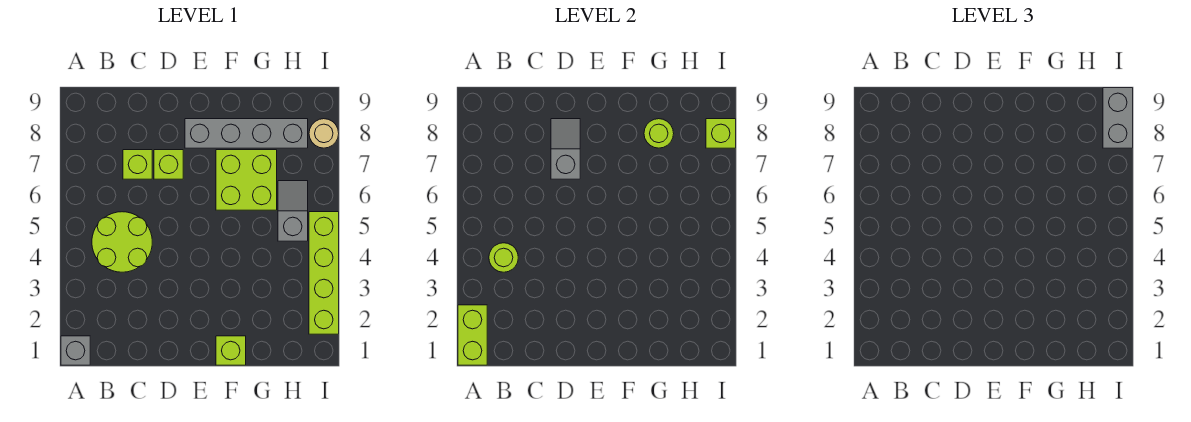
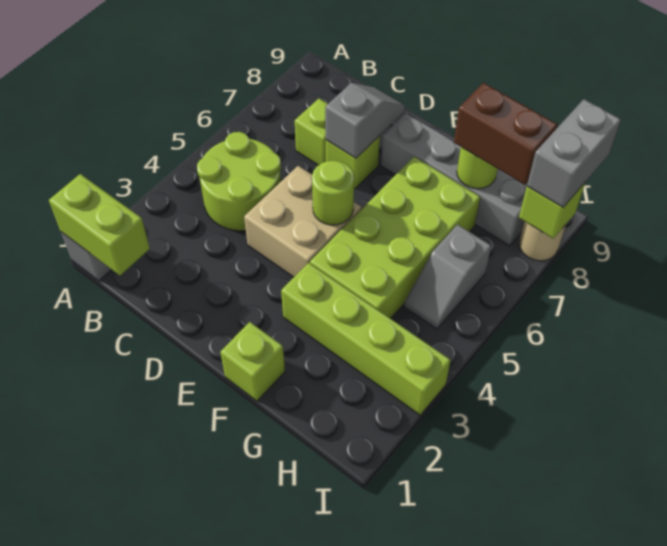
lime 1x2 brick [458,305,487,365] -> lime 1x2 brick turned to [49,174,150,276]
lime 1x1 round brick [489,243,518,272] -> lime 1x1 round brick moved to [312,161,354,225]
none -> tan 2x2 brick [244,166,362,277]
lime 2x2 brick [216,150,277,210] -> lime 2x4 brick [310,157,480,319]
none -> brown 1x2 brick [454,83,558,185]
grey 1x2 slope [278,181,308,241] -> grey 1x2 slope turned to [404,225,491,329]
lime 1x4 brick [309,212,339,334] -> lime 1x4 brick turned to [281,263,451,415]

